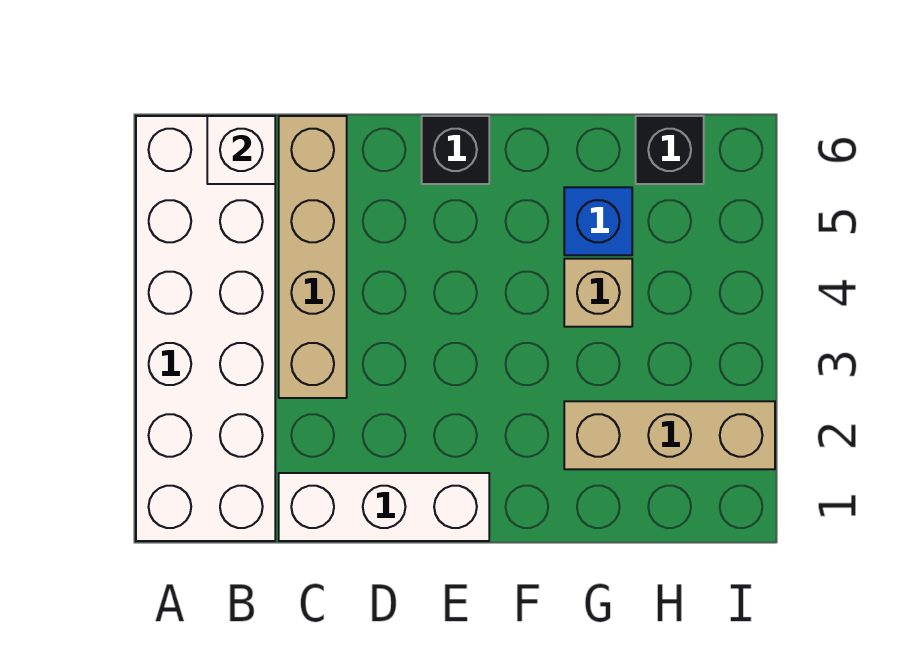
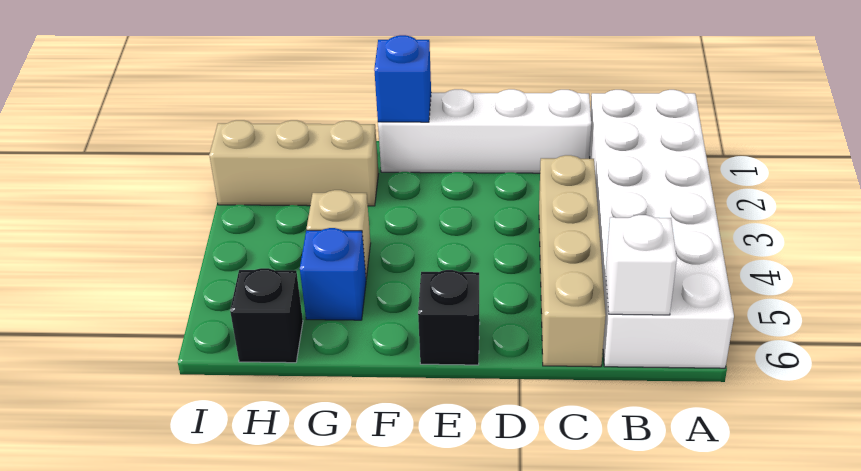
white 1x3 brick [279,473,489,541] -> white 1x4 brick [378,89,591,173]
none -> blue 1x1 brick [374,35,431,122]

